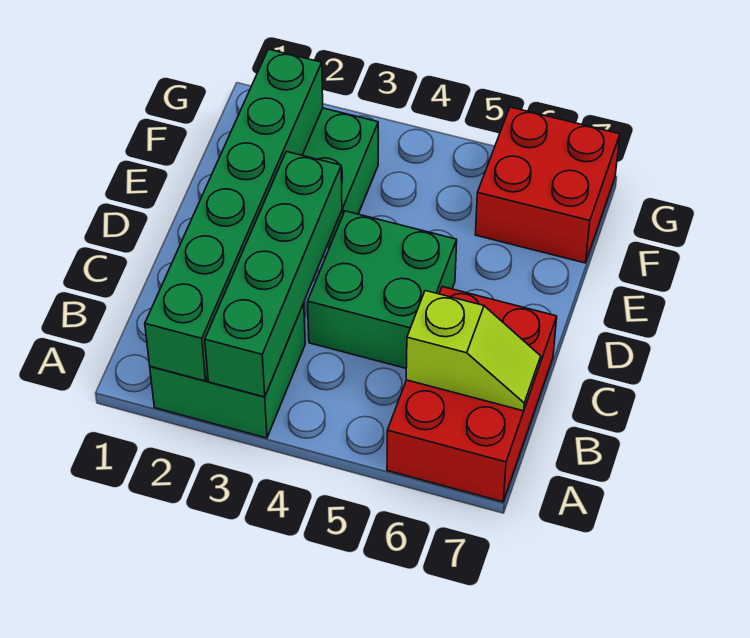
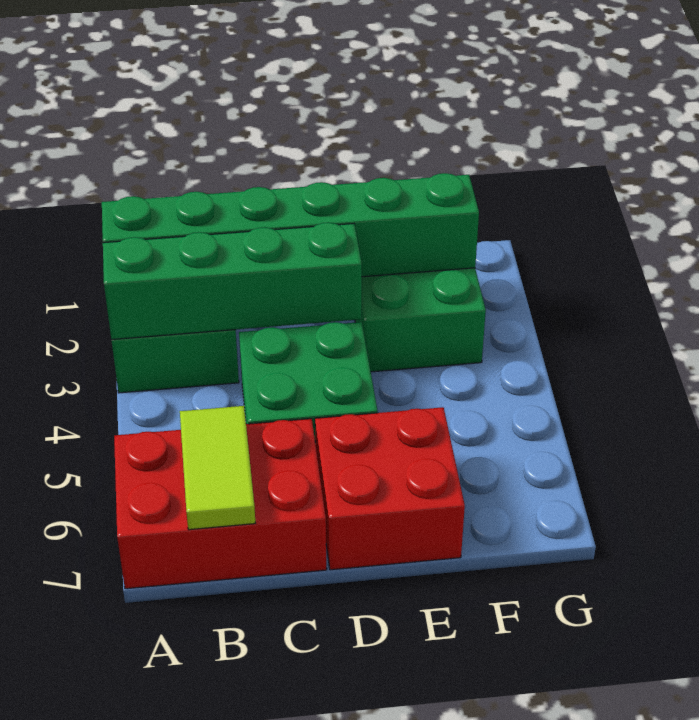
lime 1x2 slope [406,291,541,411] -> lime 1x2 tile [180,406,255,530]
red 2x2 brick [475,107,620,263] -> red 2x2 brick moved to [315,407,465,570]

